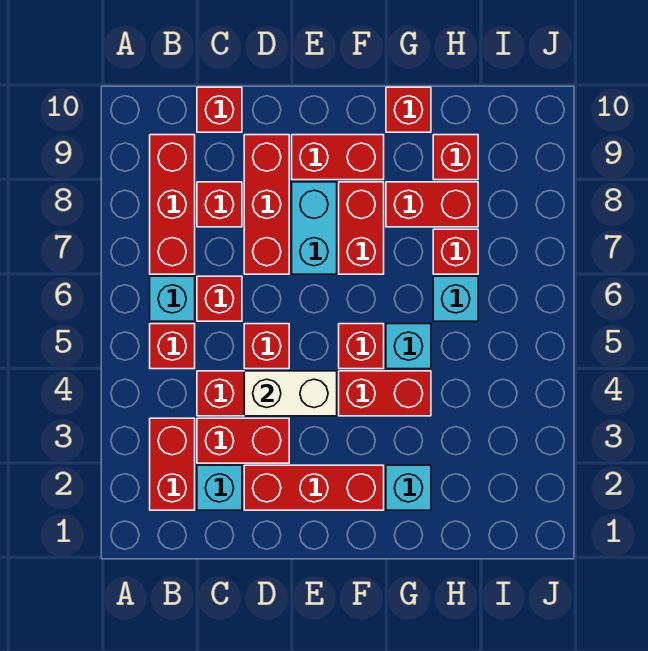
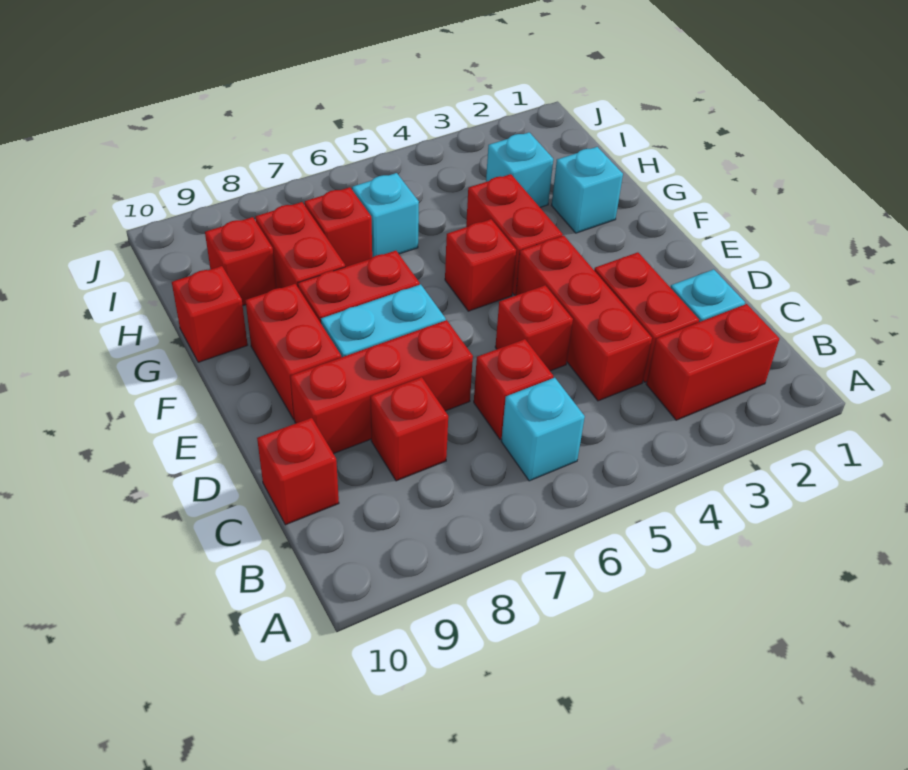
red 1x1 brick [150,324,195,369] -> none
red 1x3 brick [150,135,195,274] -> none
red 1x3 brick [244,465,384,510] -> none
white 1x2 brick [244,371,337,416] -> none
cyan 1x1 brick [386,324,431,369] -> cyan 1x1 brick moved to [486,132,553,207]

